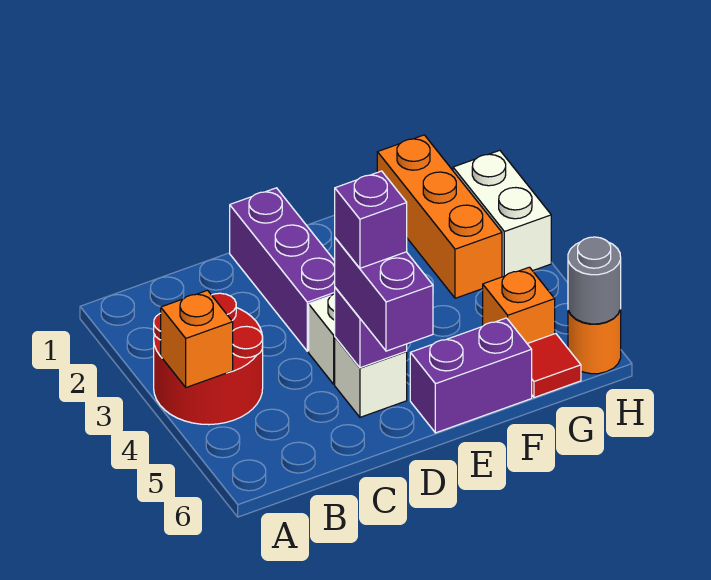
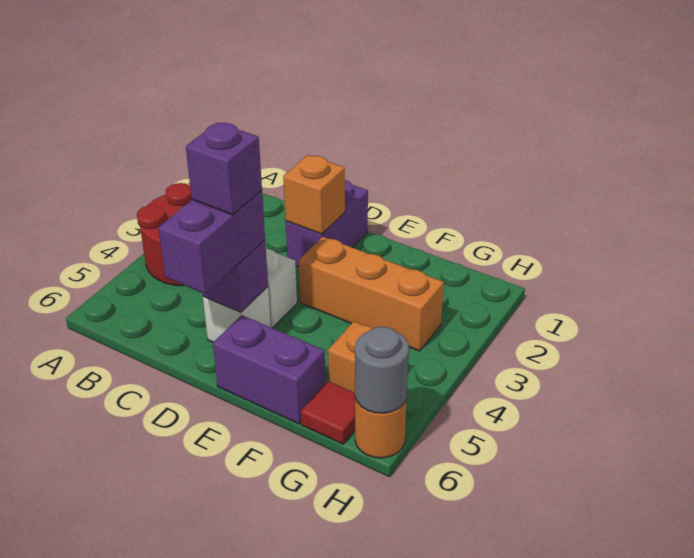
orange 1x1 brick [161,290,233,387] -> orange 1x1 brick moved to [283,155,345,234]
purple 1x3 brick [230,188,335,351] -> purple 1x2 brick [286,180,368,267]
orange 1x3 brick [377,135,502,298] -> orange 1x3 brick turned to [298,237,444,351]
white 1x2 brick [453,150,551,277] -> none

